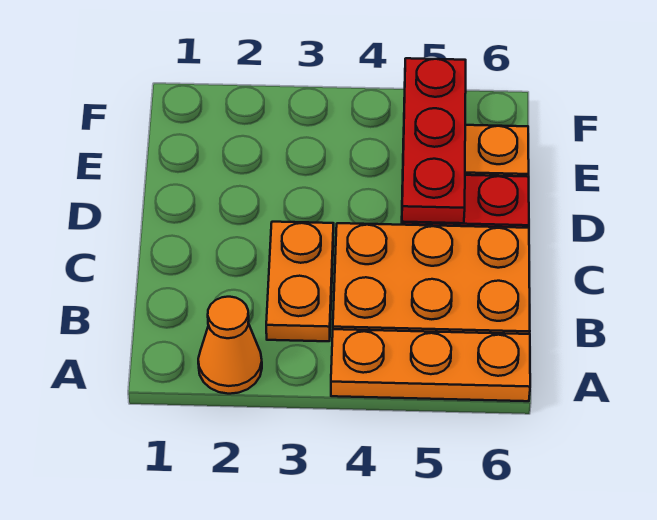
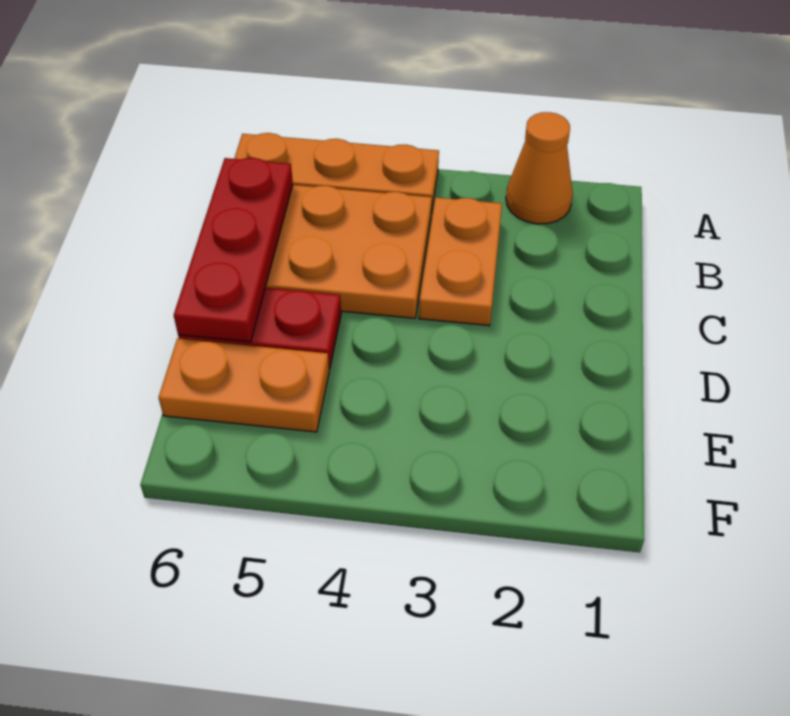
red 1x3 plate [402,58,466,223] -> red 1x3 plate moved to [174,158,293,342]

